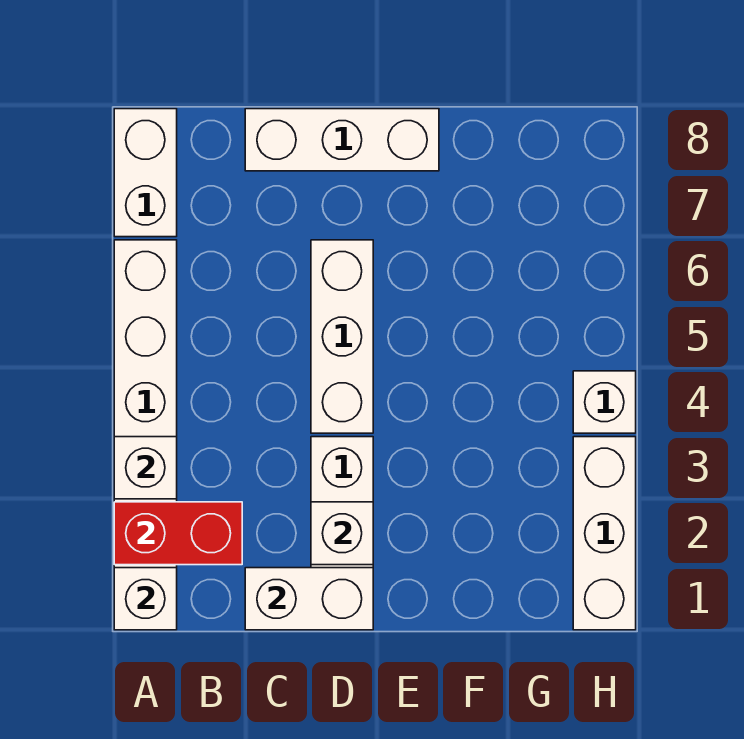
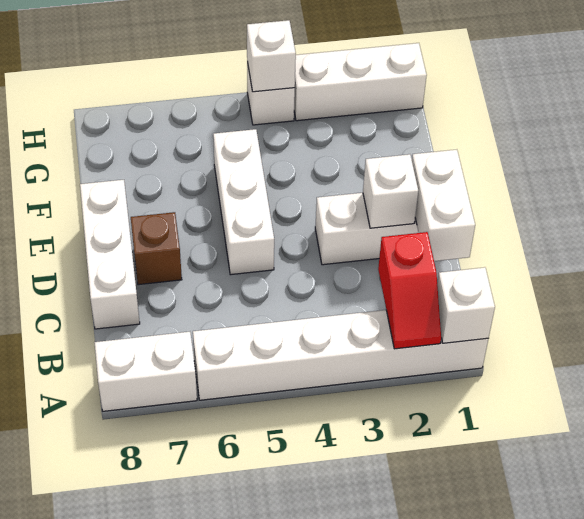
red 1x2 brick [114,502,242,565] -> red 1x2 slope [378,232,441,349]
white 1x1 brick [114,437,177,499] -> white 1x1 brick moved to [247,20,296,92]
white 1x3 brick [311,240,373,433] -> white 1x3 brick turned to [213,129,274,275]
none -> brown 1x1 brick [131,212,182,285]

